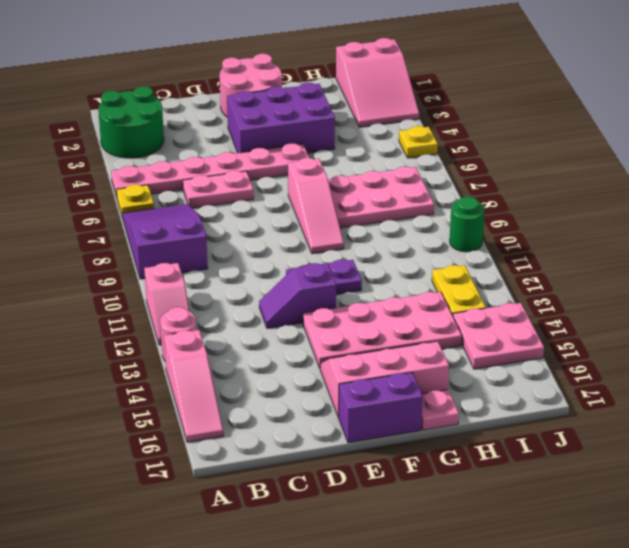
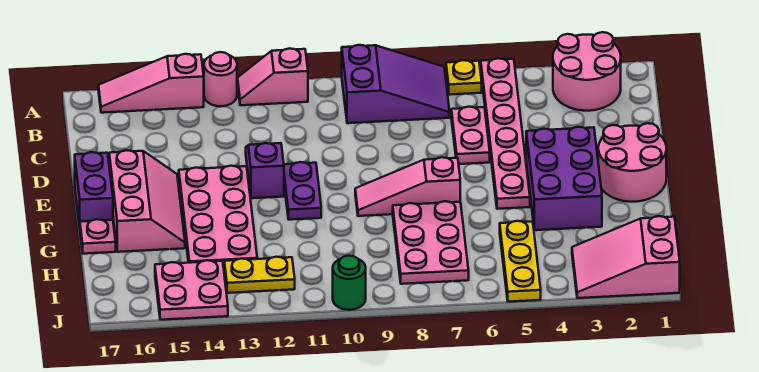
green 2x2 round brick [98,87,164,158] -> pink 2x2 round brick [553,32,621,111]
yellow 1x1 plate [399,126,438,158] -> yellow 1x3 plate [500,221,541,302]

